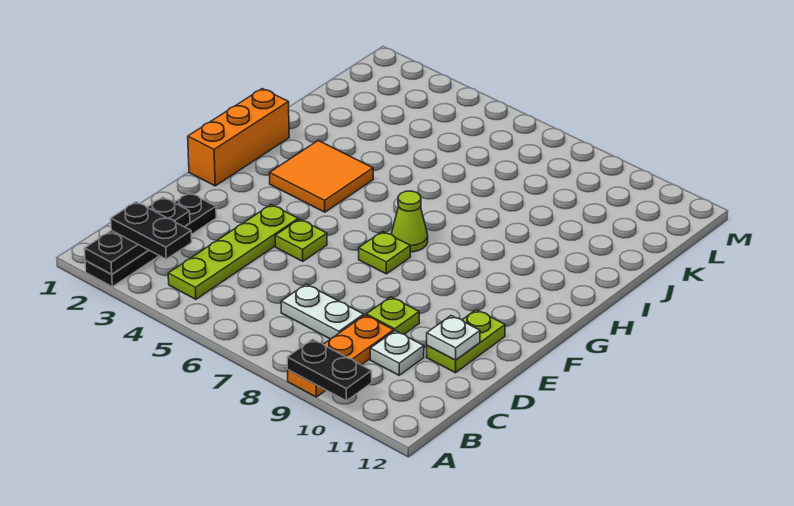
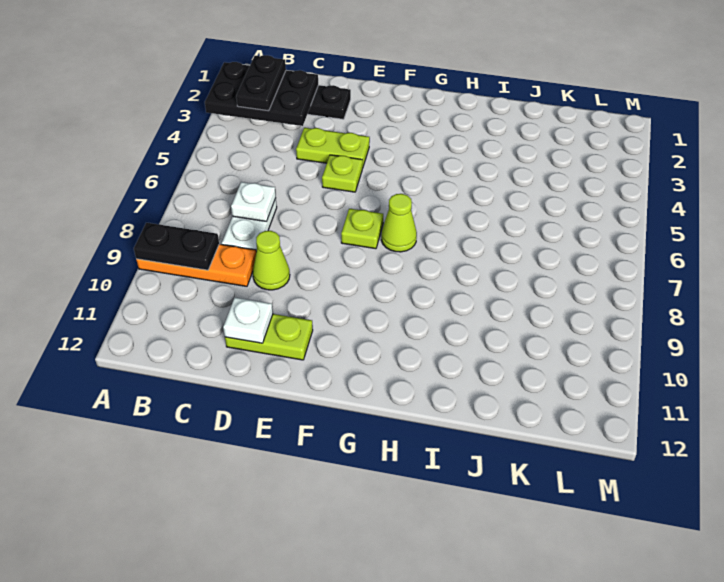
black 1x3 plate [84,197,190,274] -> black 2x3 plate [205,62,318,126]
black 1x2 plate [287,339,372,401] -> black 1x2 plate turned to [134,223,219,270]
lime 1x4 plate [168,205,298,299] -> lime 1x2 plate [296,128,370,168]
white 1x1 plate [370,331,424,375] -> white 1x1 plate moved to [231,182,276,222]
lime 1x1 plate [366,297,419,334] -> lime 1x1 cone [253,231,290,290]
orange 1x3 brick [188,89,289,186] -> none
orange 2x2 tile [270,141,373,212] -> none

